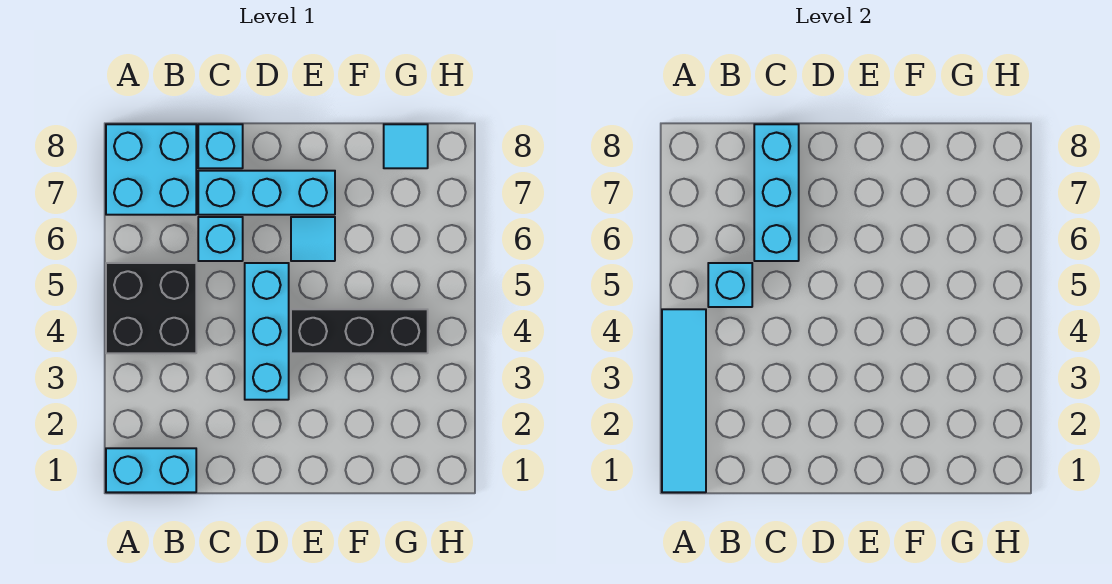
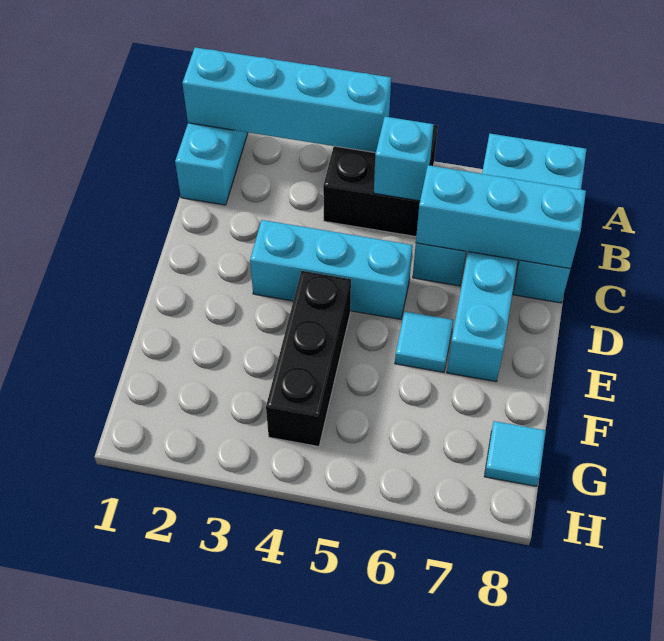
cyan 1x4 tile [662,309,706,492] -> cyan 1x4 brick [182,47,391,153]

